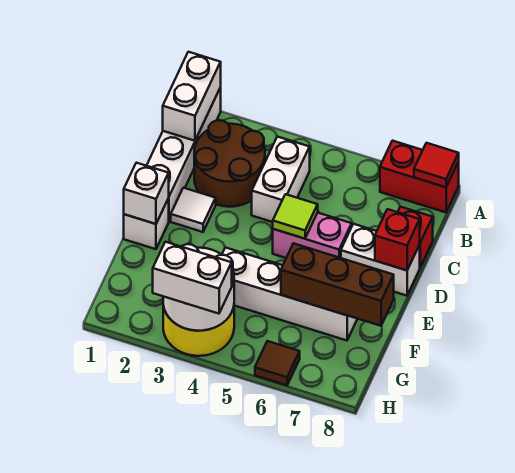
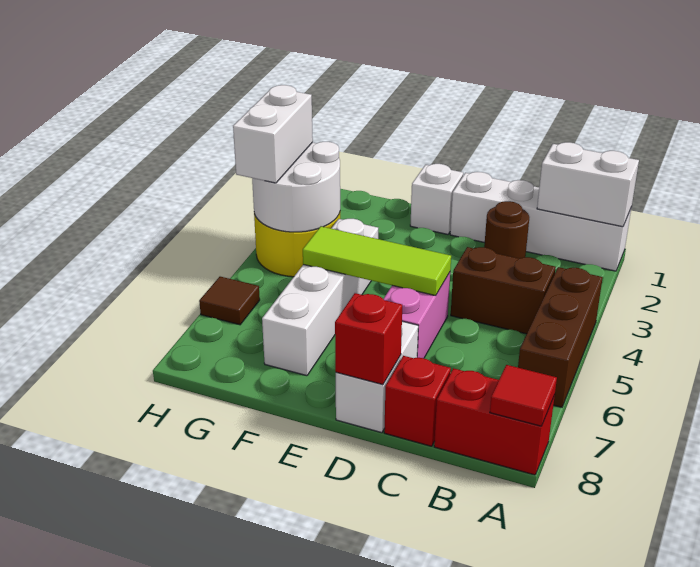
red 1x2 brick [380,141,459,212] -> red 1x2 brick turned to [434,368,555,475]
brown 2x2 round brick [194,120,265,207] -> brown 1x1 round brick [484,201,529,259]
white 1x2 brick [252,137,310,222] -> brown 1x2 brick [451,247,556,334]
white 1x1 tile [171,188,216,232] -> none
lime 1x1 tile [273,194,318,239] -> lime 1x3 tile [303,226,451,296]
white 1x1 brick [124,163,169,224] -> none
brown 1x3 brick [281,243,394,326] -> brown 1x3 brick moved to [518,267,603,407]

